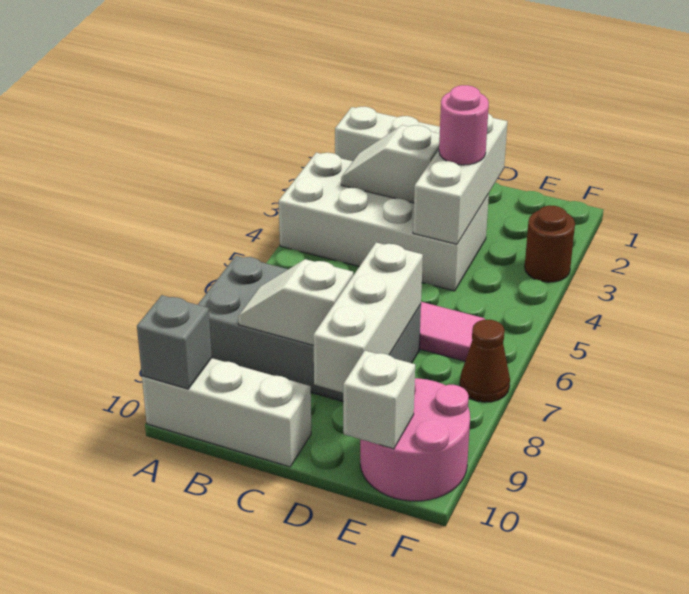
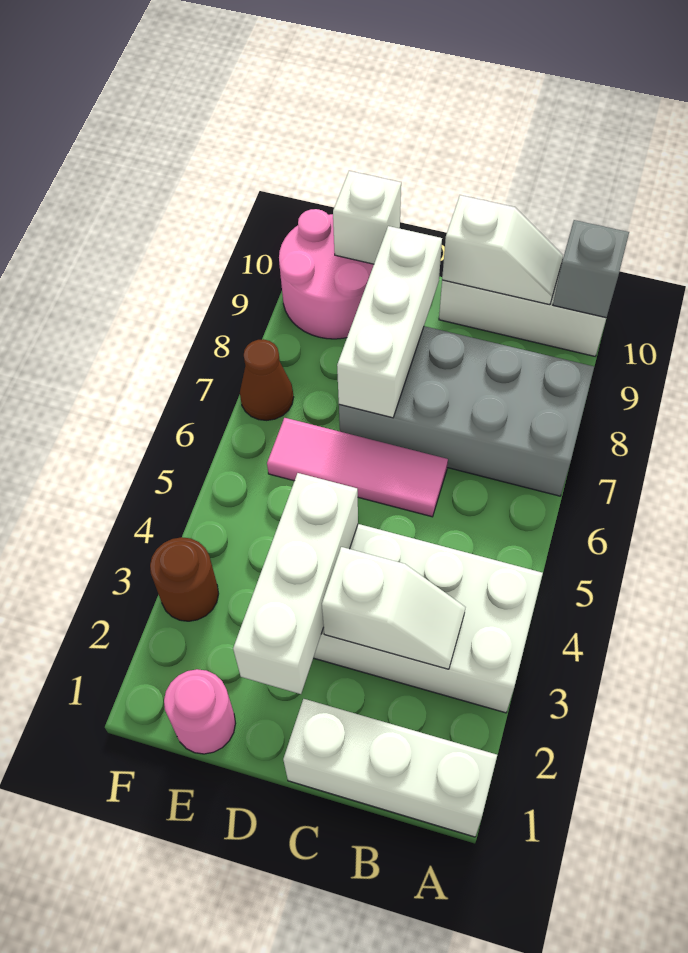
white 1x2 slope [238,259,353,346] -> white 1x2 slope moved to [442,195,563,305]
pink 1x1 round brick [439,85,489,165] -> pink 1x1 round brick moved to [164,669,235,754]

